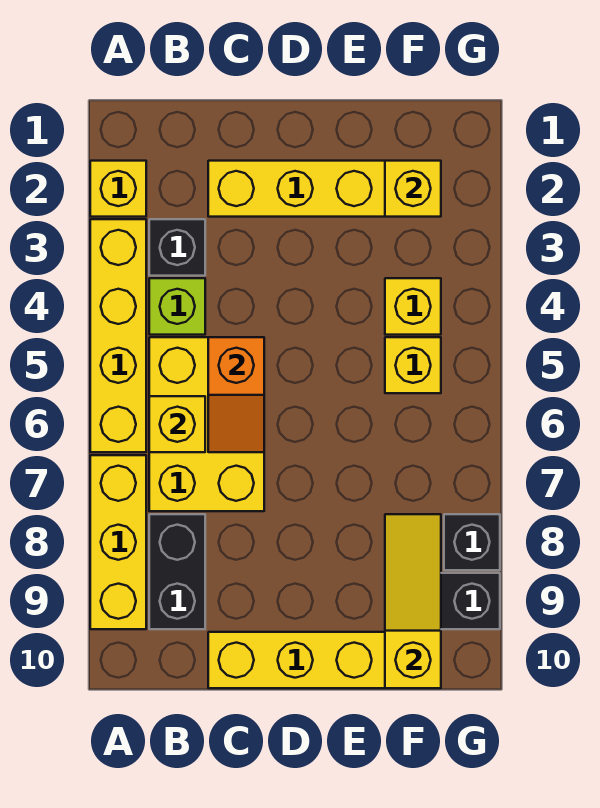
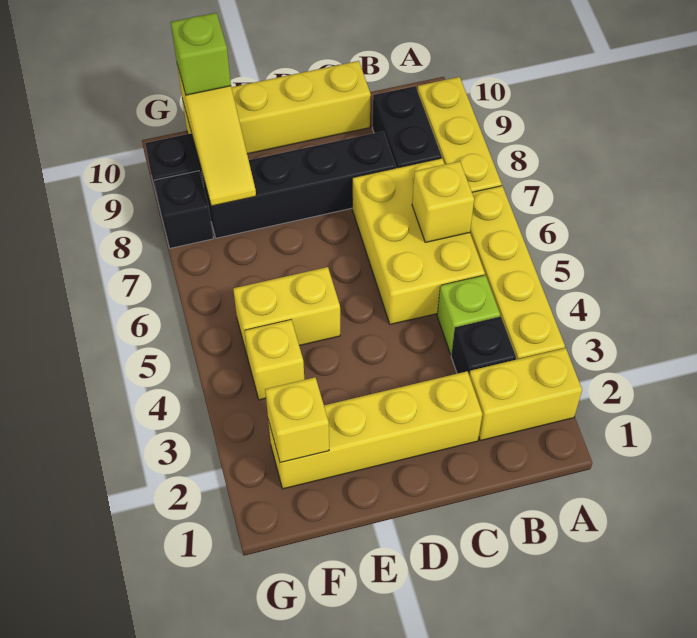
yellow 1x1 brick [90,161,146,217] -> yellow 1x2 brick [469,348,582,441]
orange 1x2 slope [208,337,264,452] -> none
none -> black 1x4 brick [202,131,396,238]
yellow 1x1 brick [385,337,441,393] -> yellow 1x2 brick [233,267,340,357]
none -> lime 1x1 brick [171,13,231,95]

